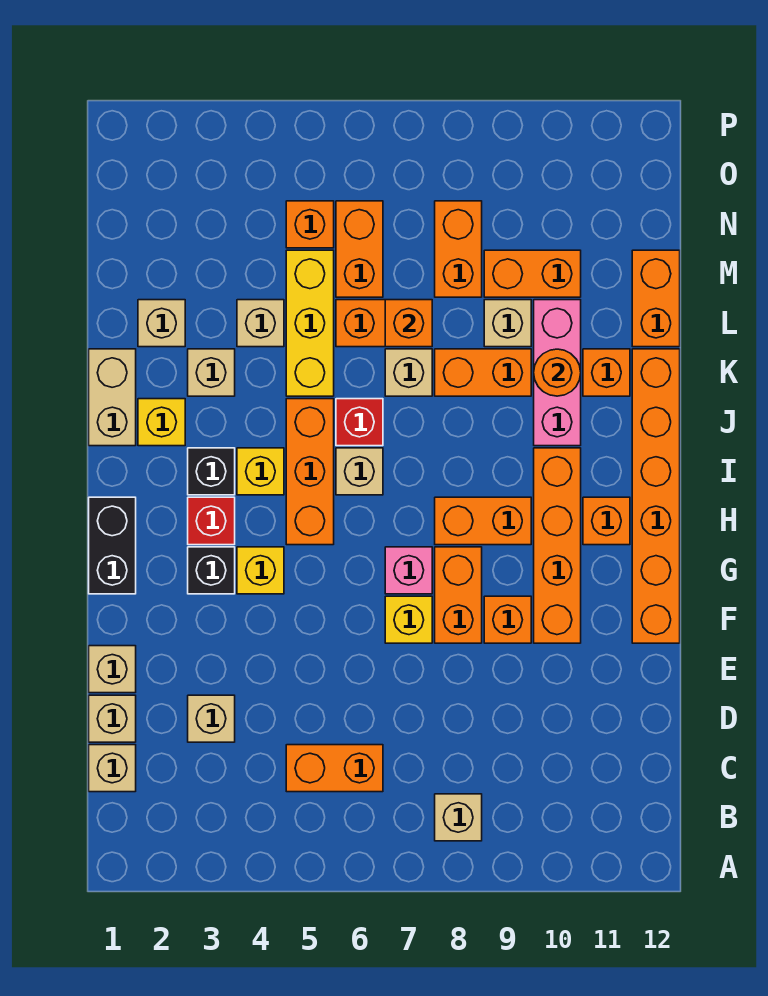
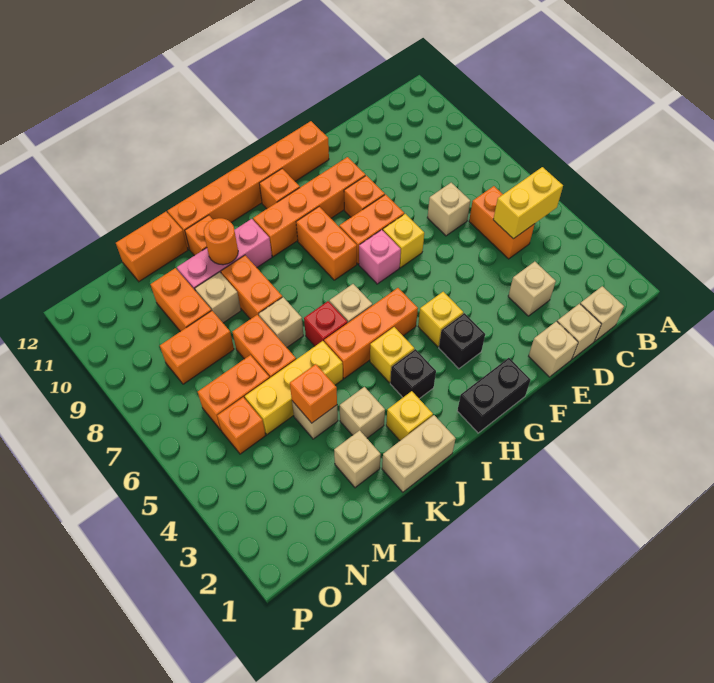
none -> yellow 1x2 brick [493,167,563,239]
tan 1x1 brick [435,794,482,841] -> tan 1x1 brick moved to [427,183,470,236]
red 1x1 brick [188,497,235,545] -> none
orange 1x1 brick [385,300,432,347] -> orange 1x1 brick moved to [290,364,337,423]

